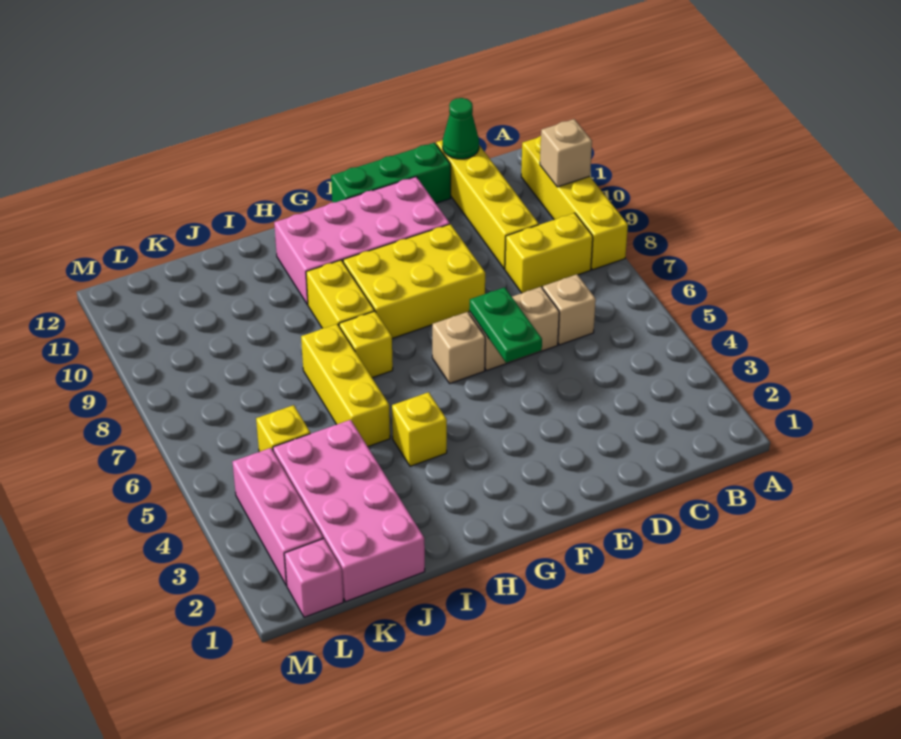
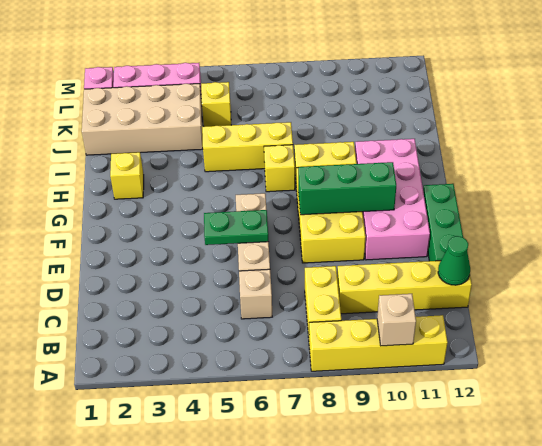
none -> green 1x3 brick [298,162,396,215]
yellow 1x1 brick [392,392,447,466] -> yellow 1x1 brick moved to [110,152,144,199]
pink 2x4 brick [273,420,425,602] -> tan 2x4 brick [82,84,203,155]

